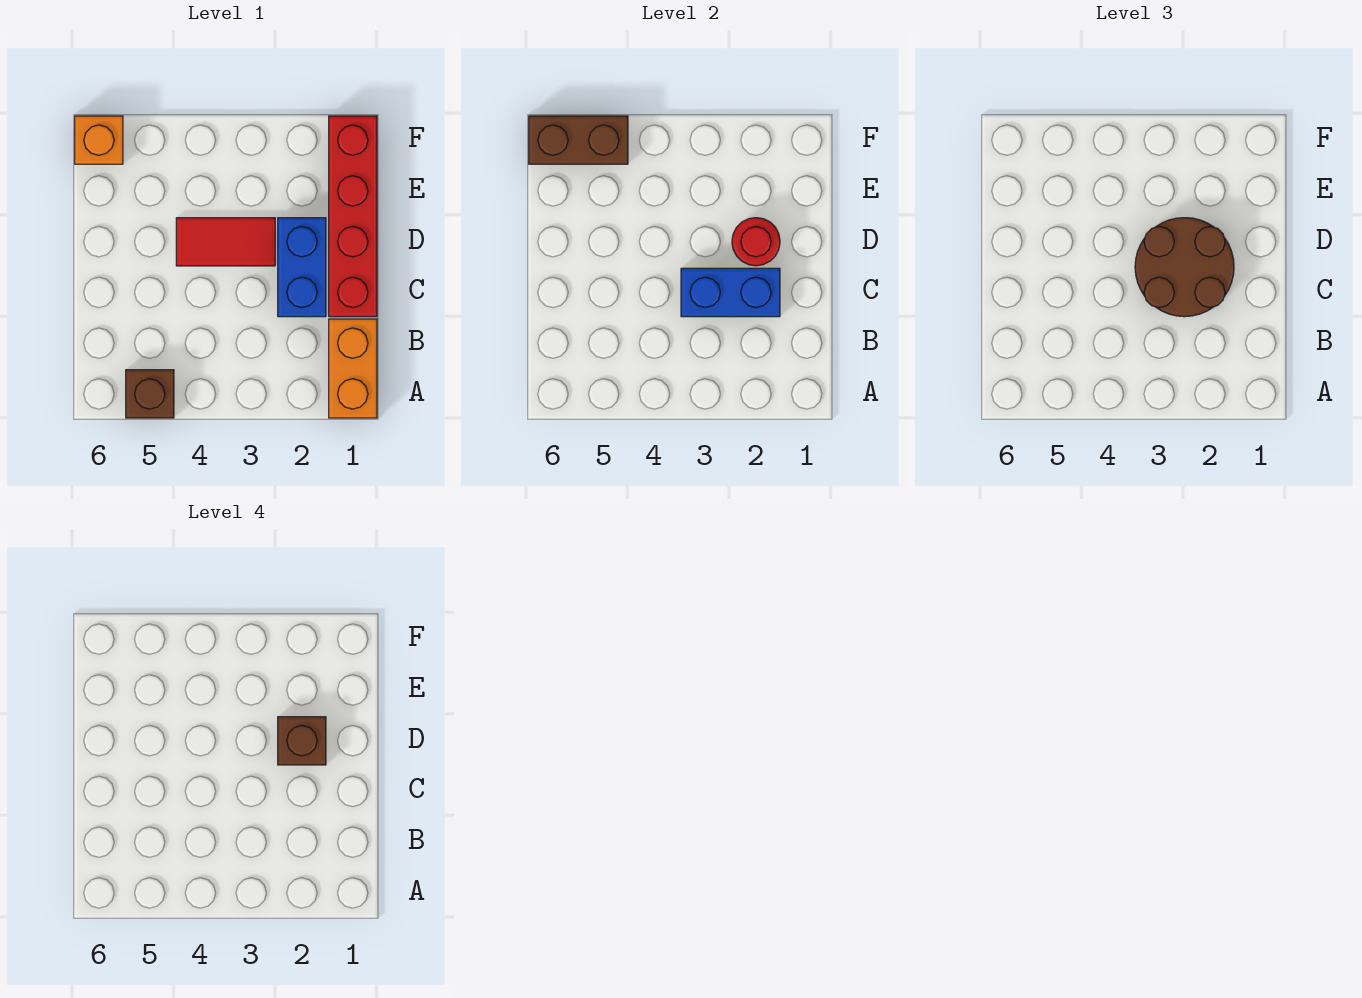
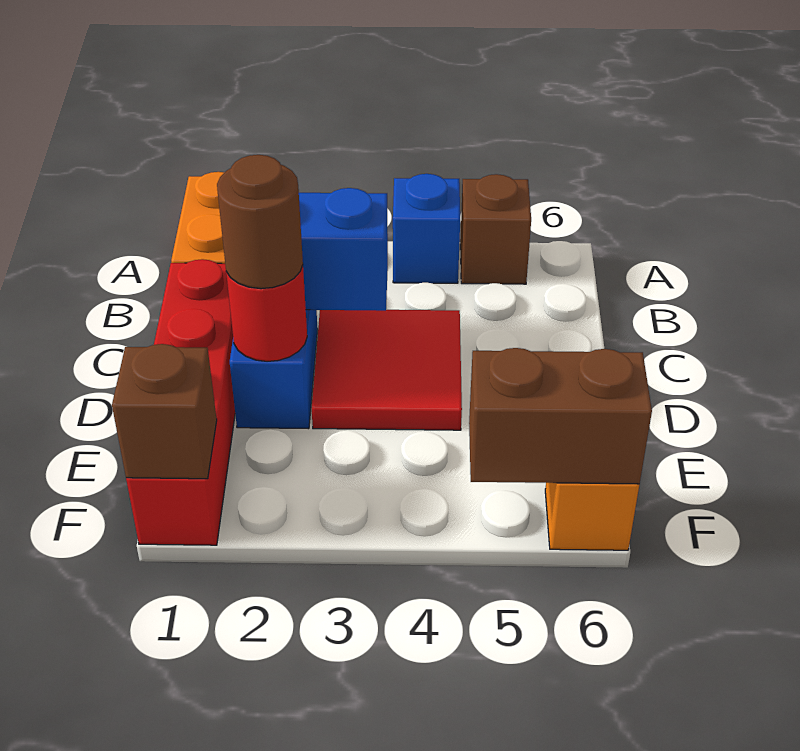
none -> blue 1x1 brick [393,174,460,283]
brown 2x2 round brick [1135,218,1234,317] -> brown 1x1 round brick [217,155,303,289]
brown 1x1 brick [278,717,326,765] -> brown 1x1 brick moved to [112,344,217,479]
red 1x2 tile [176,218,275,266] -> red 2x2 tile [312,310,462,430]

